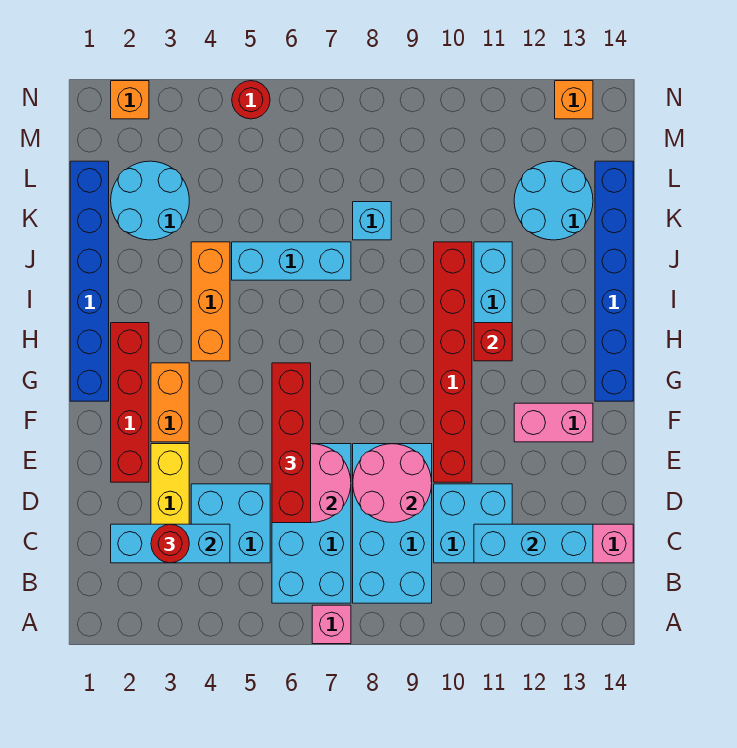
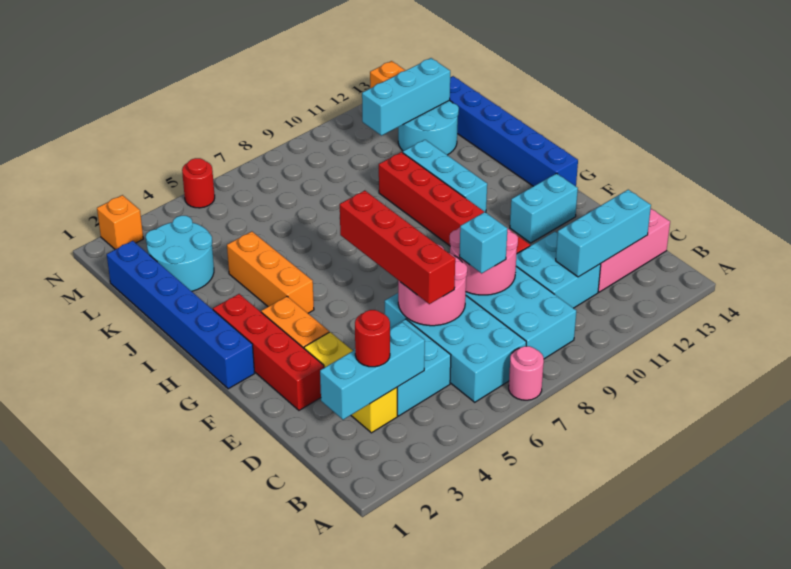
pink 1x1 brick [312,605,351,644] -> pink 1x1 round brick [509,346,544,400]
pink 1x2 brick [514,403,593,442] -> cyan 1x2 brick [510,173,578,243]
red 1x1 brick [474,323,512,361] -> none
cyan 1x3 brick [232,242,351,280] -> cyan 1x3 brick moved to [362,58,450,136]
cyan 1x1 brick [353,202,391,240] -> cyan 1x1 brick moved to [459,212,507,273]

